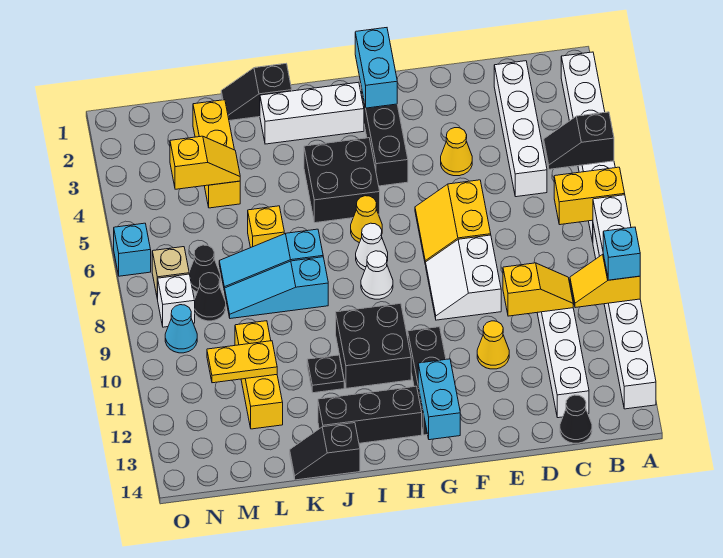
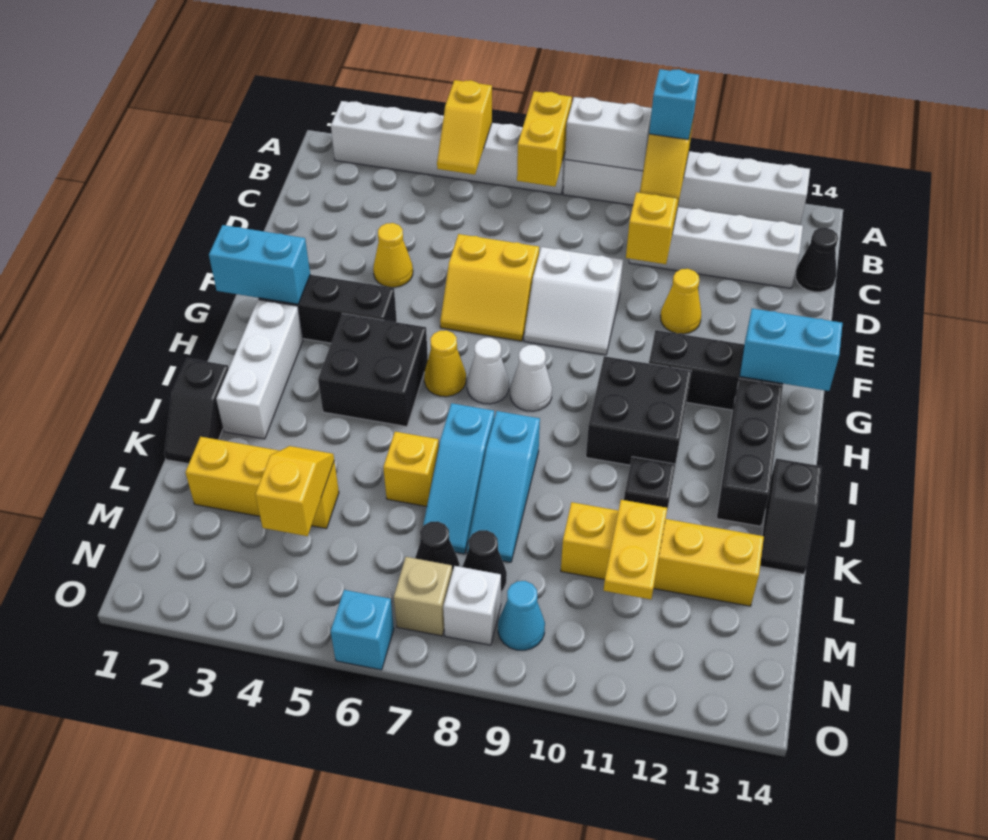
black 1x2 slope [544,112,614,169] -> yellow 1x2 slope [437,80,492,175]
white 1x4 brick [494,61,547,197] -> none
yellow 1x3 brick [235,321,283,429] -> yellow 1x4 brick [561,502,764,606]

